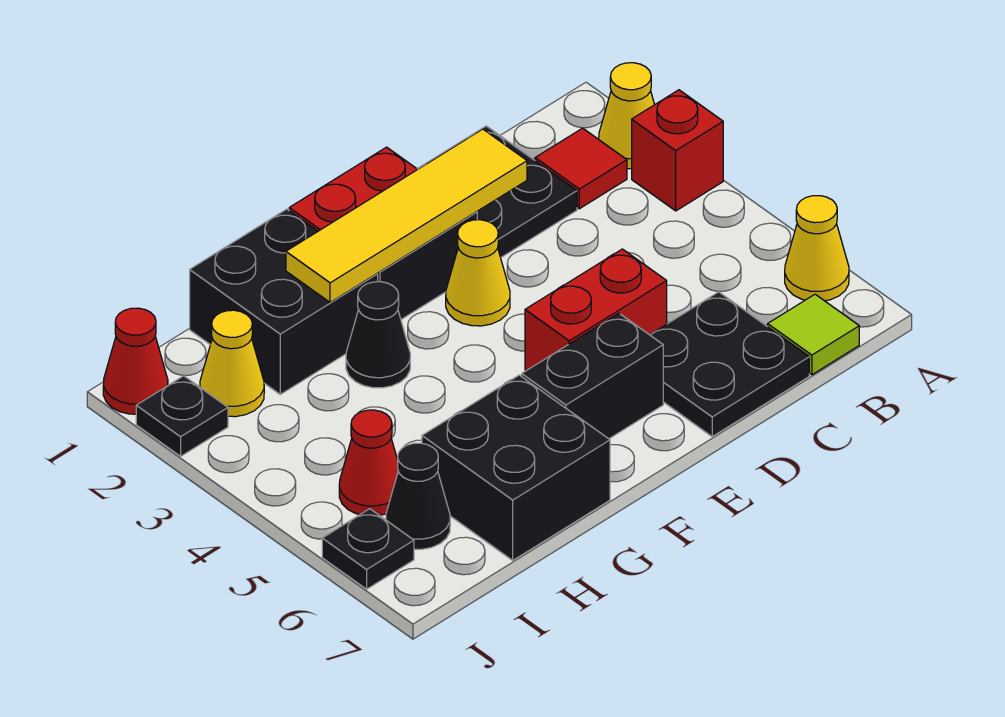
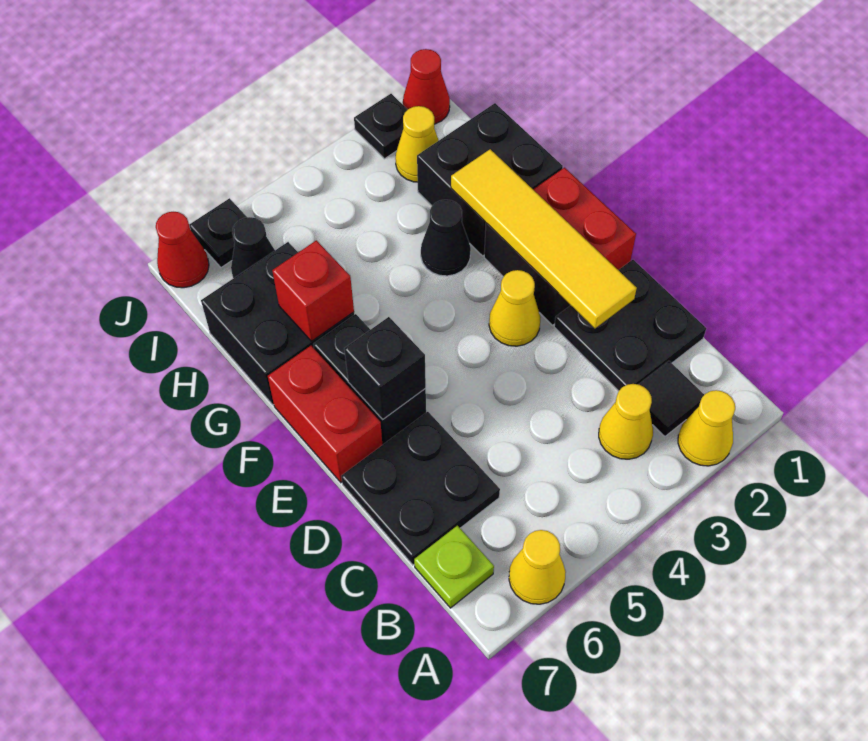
red 1x1 brick [632,90,723,211] -> red 1x1 brick moved to [272,240,354,341]
red 1x1 tile [535,128,627,209] -> black 1x1 tile [638,361,704,436]
none -> yellow 1x1 cone [599,384,653,459]
lime 1x1 tile [768,294,859,375] -> lime 1x1 plate [414,526,494,608]
red 1x2 brick [525,249,667,371] -> red 1x2 brick moved to [268,346,382,482]
none -> black 1x1 brick [344,317,426,419]
red 1x1 cone [339,410,398,515] -> red 1x1 cone moved to [156,212,209,288]

